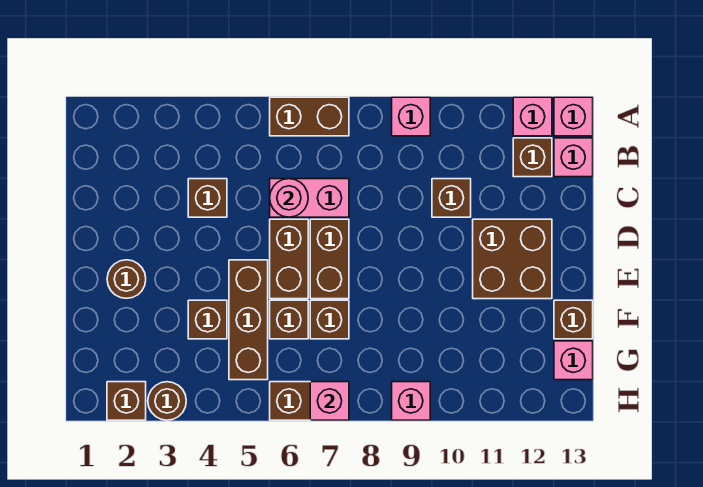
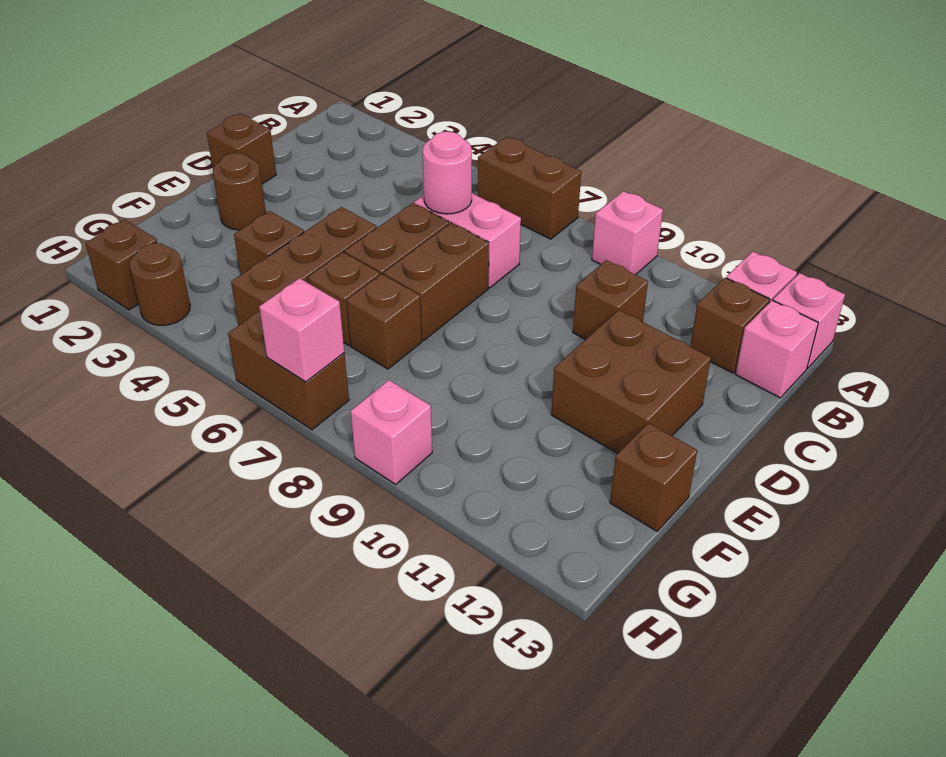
brown 1x1 brick [188,179,227,217] -> brown 1x1 brick moved to [207,113,276,184]
pink 1x1 brick [554,341,593,380] -> none

